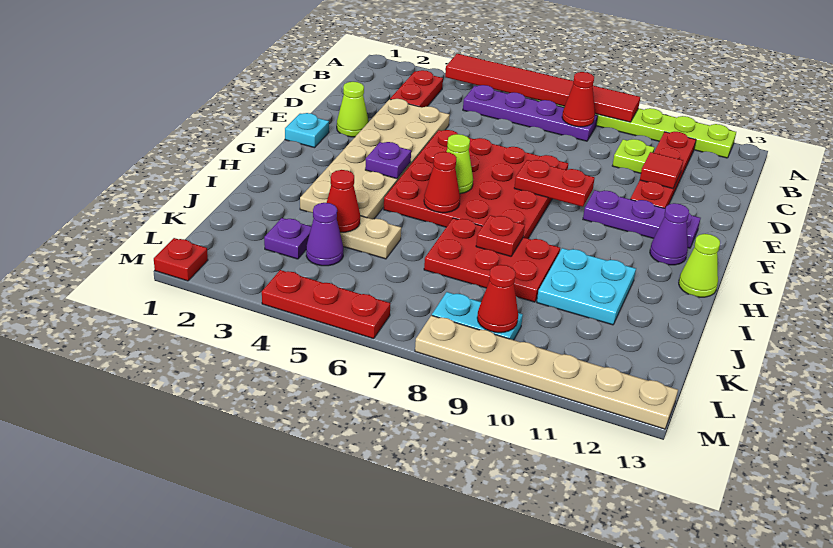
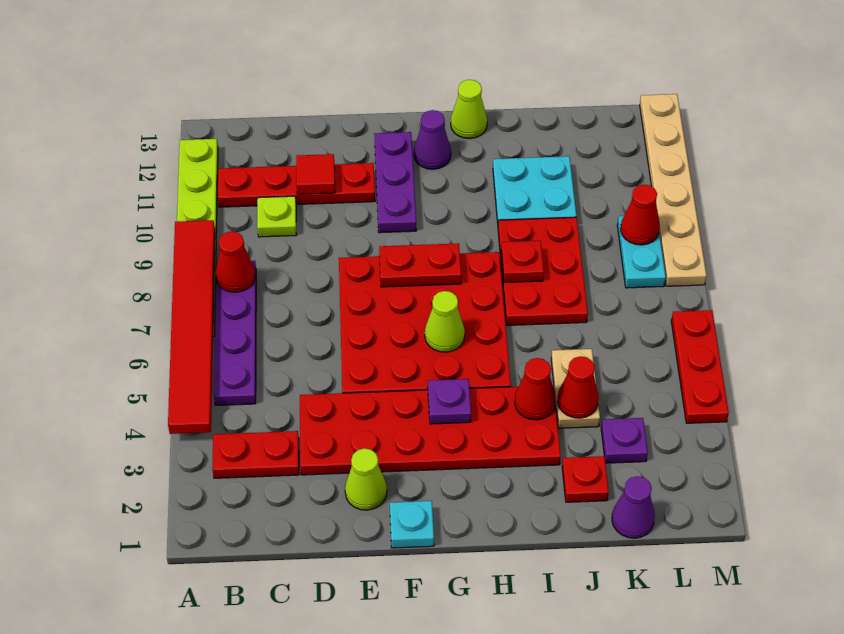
tan 2x6 plate [300,99,450,219] -> red 2x6 plate [300,385,561,475]
red 1x2 plate [514,160,595,207] -> red 1x2 plate turned to [379,243,461,287]
red 1x1 cone [424,152,460,213] -> red 1x1 cone moved to [515,358,556,420]
purple 1x1 cone [306,203,343,266] -> purple 1x1 cone moved to [612,476,655,538]
red 1x1 plate [154,238,208,281] -> red 1x1 plate moved to [562,456,609,502]

